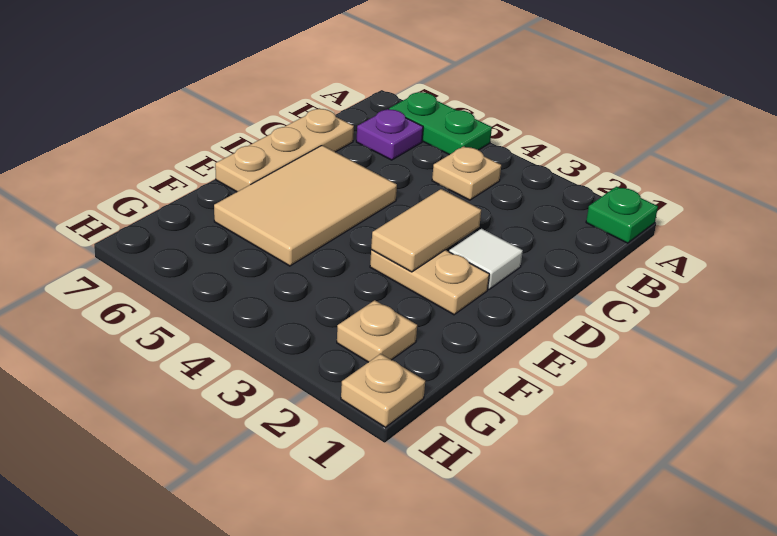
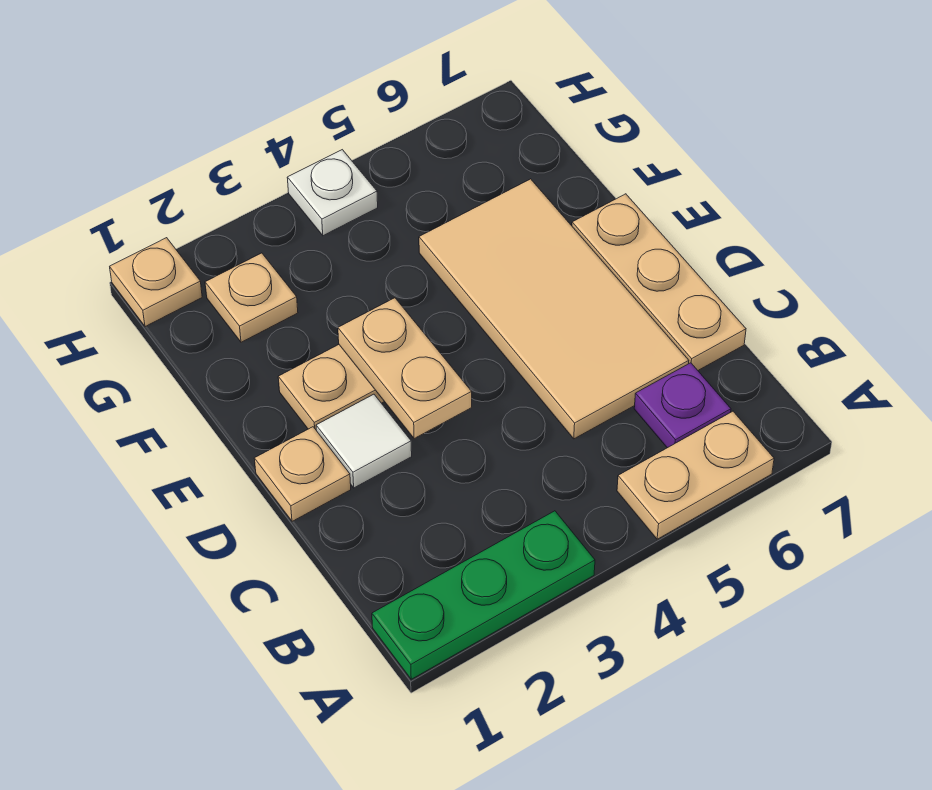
green 1x1 plate [586,186,658,243] -> green 1x3 plate [372,511,595,679]
green 1x2 plate [389,92,492,155] -> tan 1x2 plate [617,411,774,539]
tan 1x1 plate [432,146,501,200] -> tan 1x1 plate moved to [254,427,351,521]
tan 1x2 tile [371,189,481,272] -> tan 1x2 plate [338,298,472,439]
tan 2x3 tile [214,145,397,266] -> tan 2x4 tile [419,179,689,439]
none -> white 1x1 plate [287,150,378,236]

